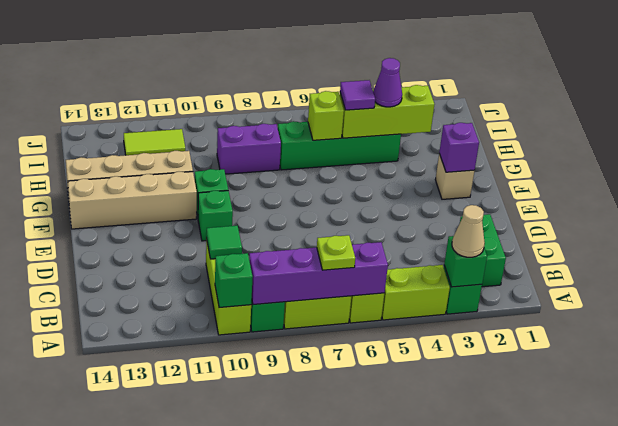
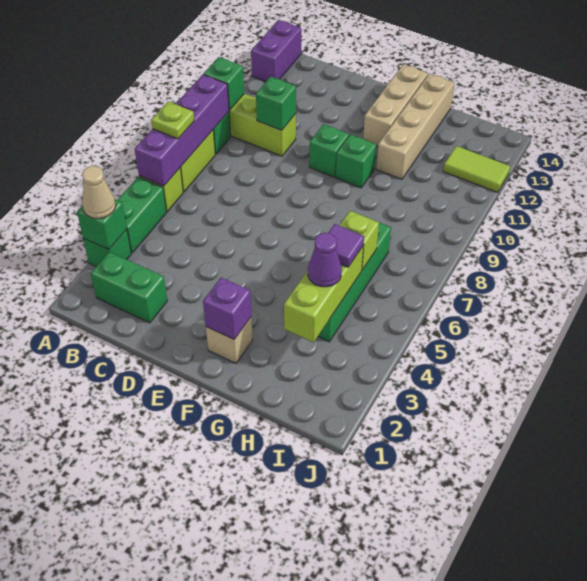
lime 1x2 brick [382,265,450,320] -> green 1x2 brick [118,177,167,253]
green 1x1 tile [206,226,242,259] -> green 1x1 brick [256,77,296,130]
tan 1x4 brick [68,172,197,229] -> tan 1x3 brick [363,64,428,146]
purple 1x2 brick [217,124,281,174] -> purple 1x2 brick moved to [251,20,301,82]
lime 1x2 tile [124,129,185,155] -> lime 1x2 tile turned to [443,146,510,192]

